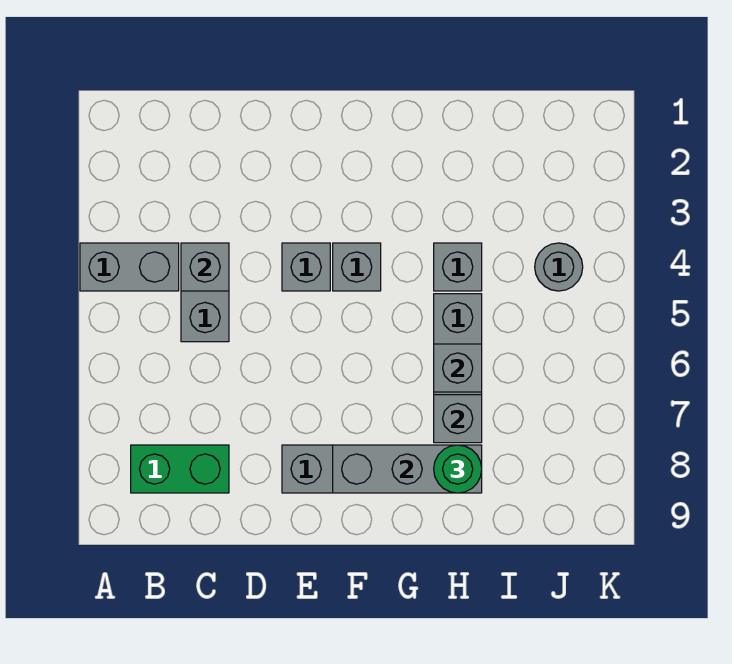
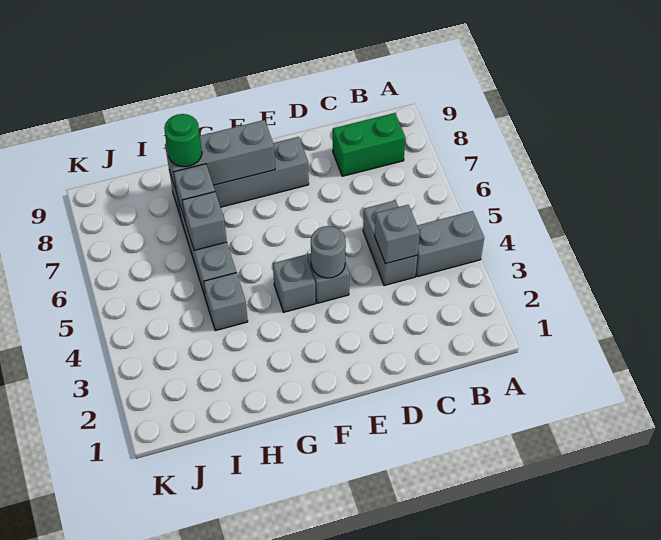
grey 1x1 round brick [535,243,583,291] -> grey 1x1 round brick moved to [311,226,346,278]

